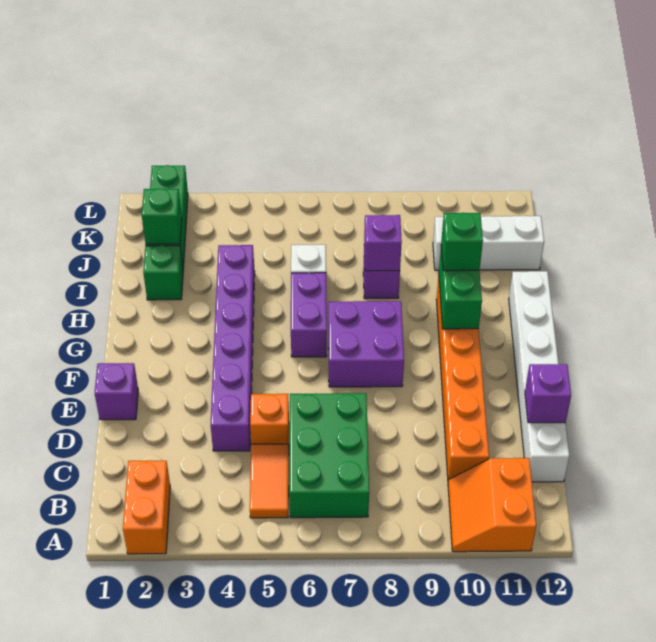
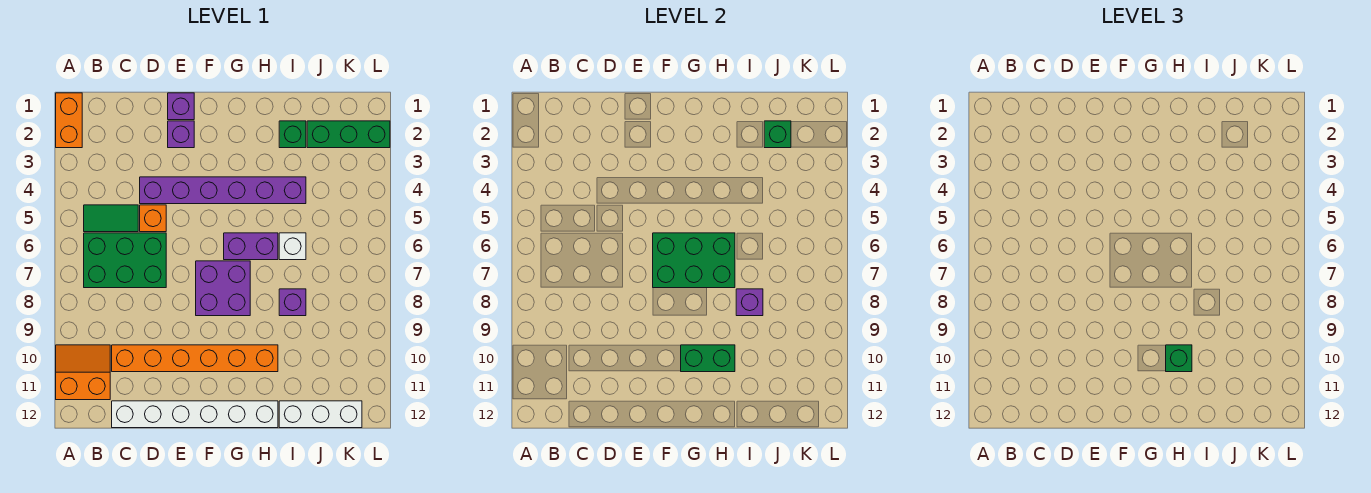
orange 1x2 brick [123,461,170,554] -> orange 1x2 brick turned to [56,93,82,148]
orange 1x2 tile [250,444,289,518] -> green 1x2 tile [84,205,138,232]
purple 1x1 brick [525,364,571,423] -> purple 1x1 brick moved to [168,121,194,148]
none -> green 2x3 brick [653,233,735,288]
white 1x3 brick [433,216,544,270] -> white 1x3 brick turned to [279,401,362,428]

